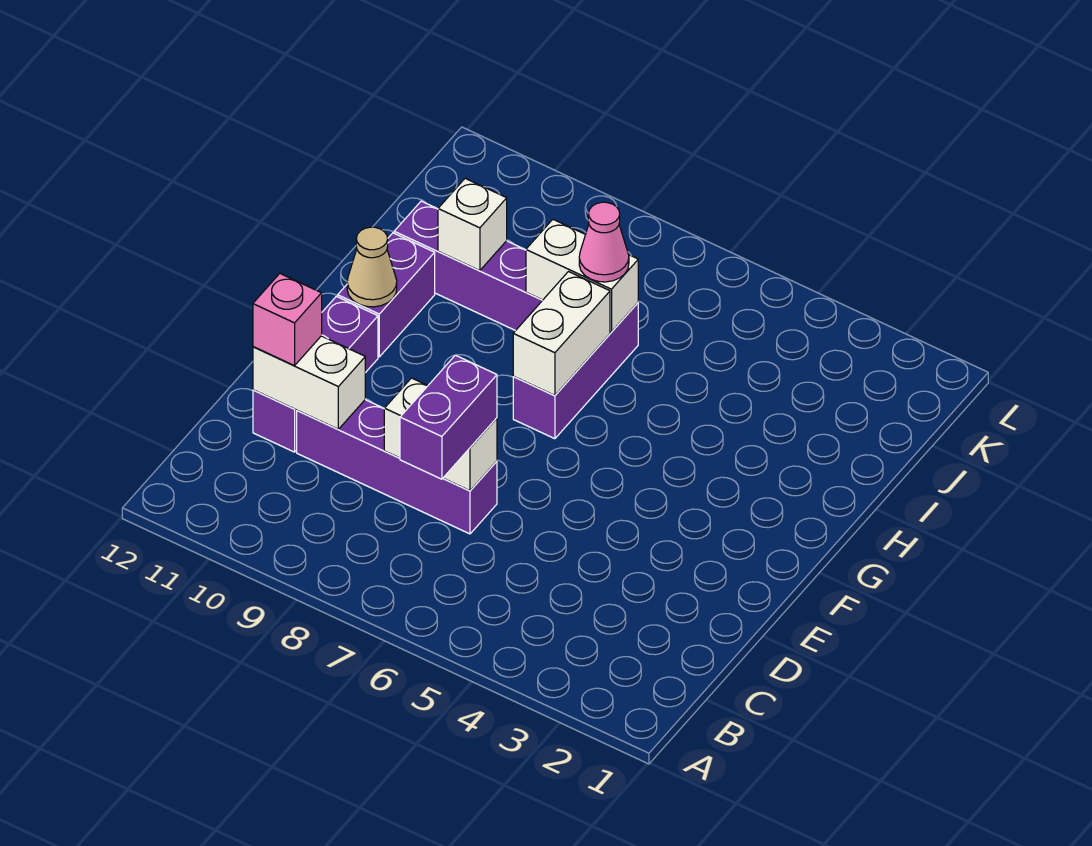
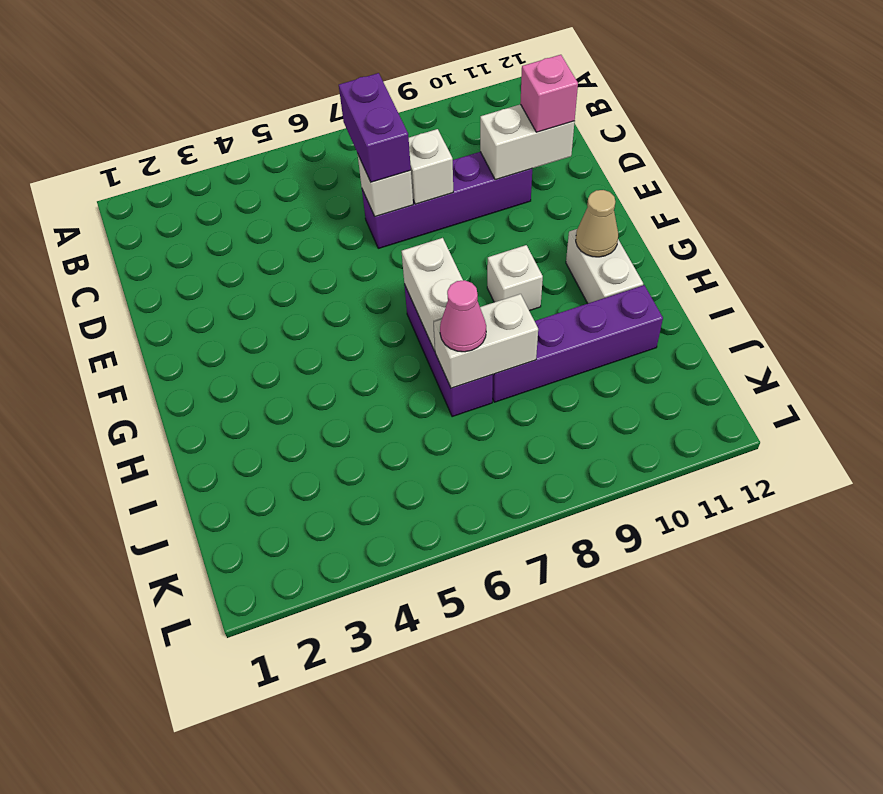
purple 1x3 brick [253,296,378,452] -> none
purple 1x2 brick [338,233,435,357] -> white 1x2 brick [566,229,643,303]
white 1x1 brick [438,178,507,271] -> white 1x1 brick moved to [487,245,543,311]

